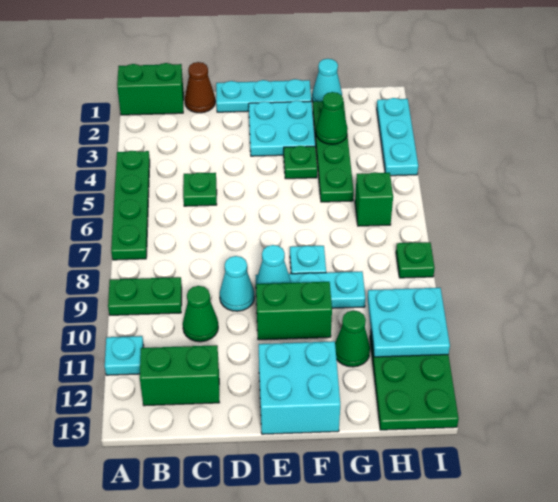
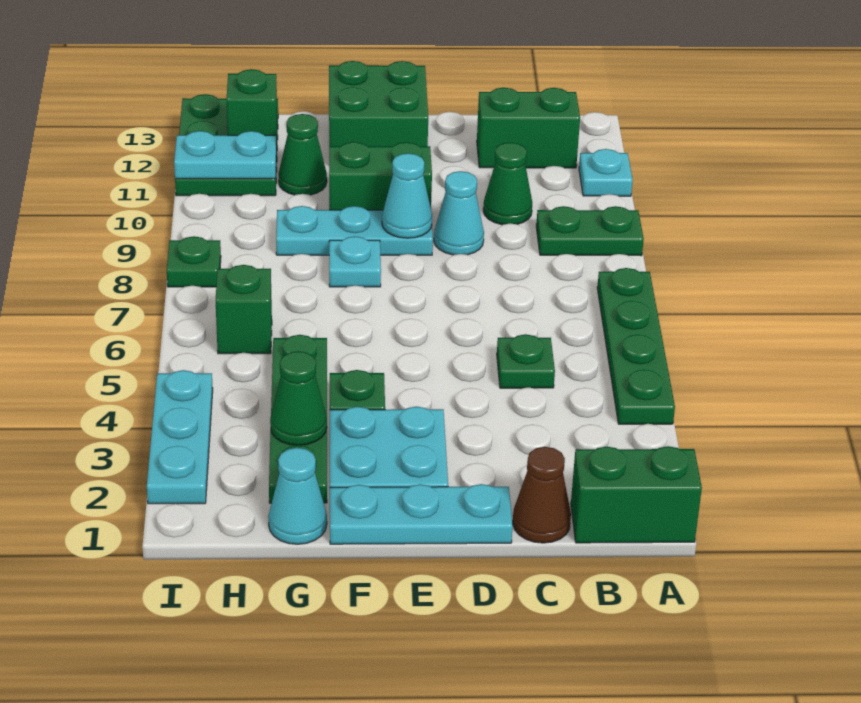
cyan 2x2 brick [259,341,340,434] -> green 2x2 brick [329,61,428,146]
cyan 2x2 plate [368,288,450,357] -> cyan 1x2 plate [174,131,276,179]
none -> green 1x1 brick [227,69,277,145]

